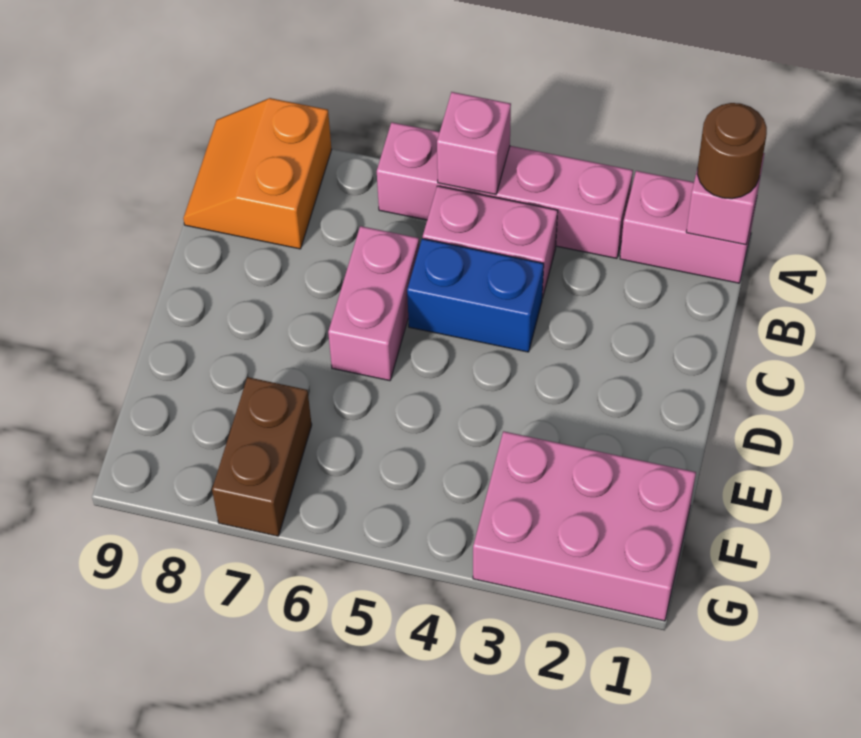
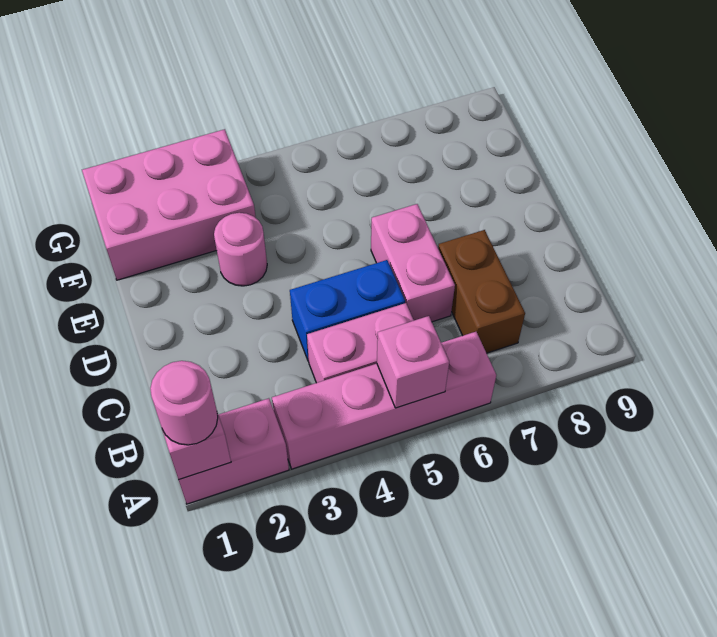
brown 1x1 round brick [697,103,767,199] -> pink 1x1 round brick [150,361,218,445]
orange 2x2 slope [183,98,331,249] -> none
none -> pink 1x1 round brick [214,213,267,286]
brown 1x2 brick [212,377,312,536] -> brown 1x2 brick moved to [438,230,525,353]

